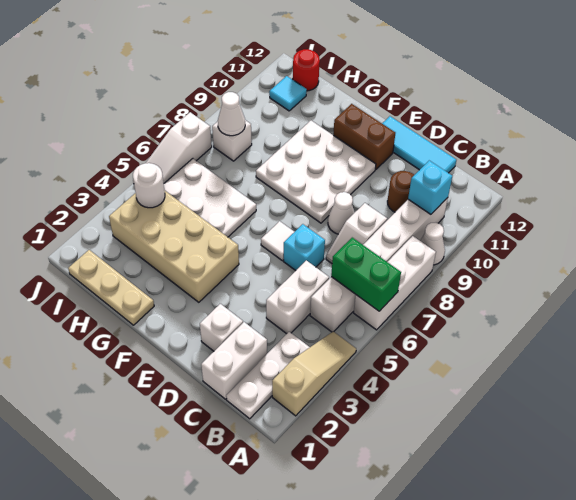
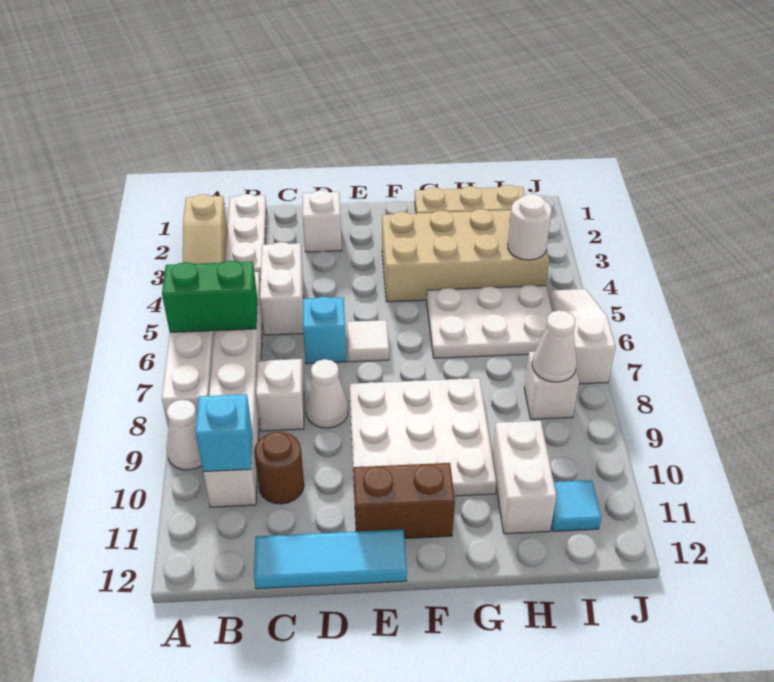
white 1x2 brick [201,322,267,399] -> white 1x2 brick moved to [492,421,557,534]
red 1x1 round brick [293,49,320,91] -> none

